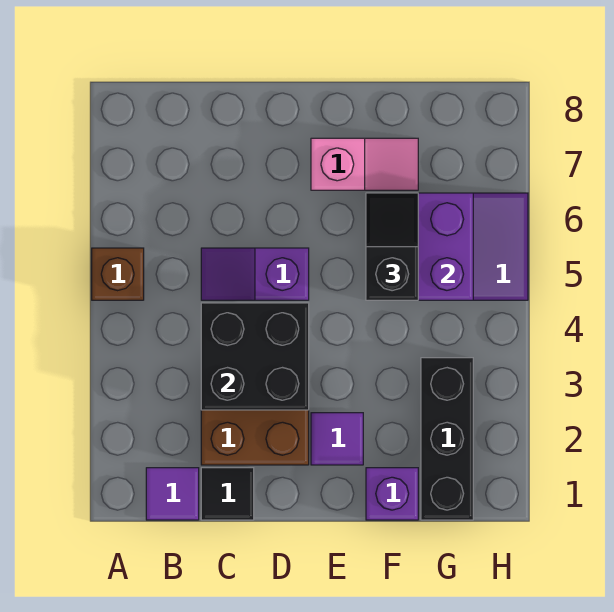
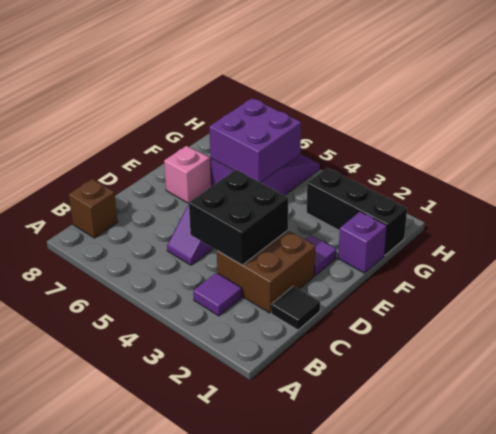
brown 1x1 brick [92,248,144,300] -> brown 1x1 brick moved to [69,179,118,238]
purple 1x1 tile [146,468,199,520] -> purple 1x1 tile moved to [193,273,242,316]
black 1x2 slope [366,193,418,300] -> none

